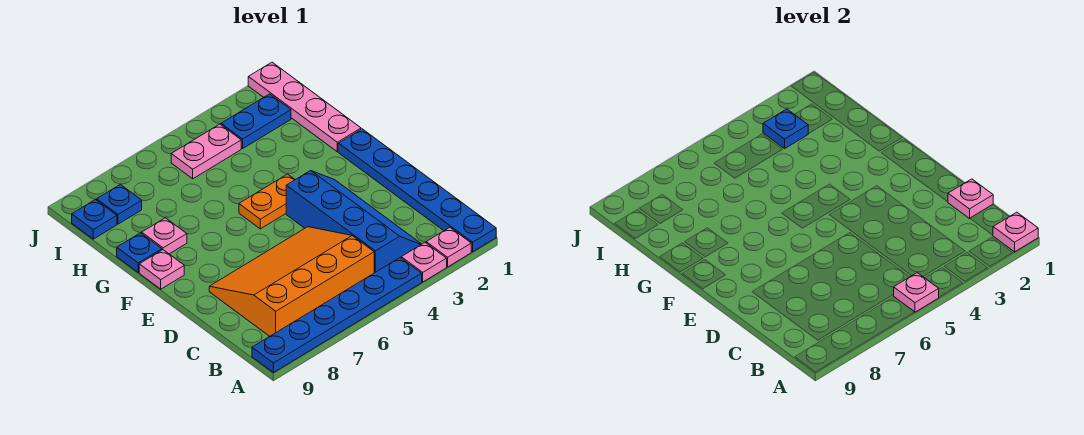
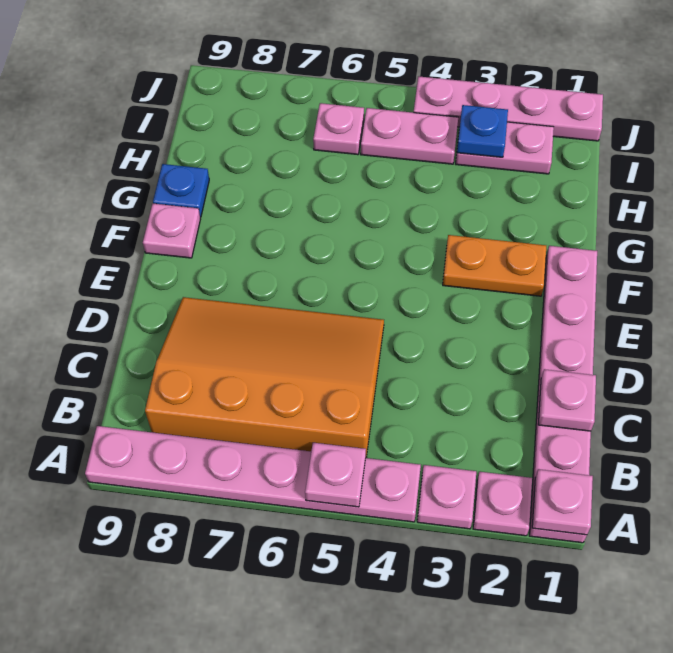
blue 1x6 plate [338,129,496,252] -> pink 1x6 plate [529,246,597,543]
blue 1x6 plate [252,258,422,373] -> pink 1x6 plate [85,426,421,522]
blue 2x4 slope [286,171,421,273] -> none
orange 1x2 plate [239,174,295,229] -> orange 1x2 plate moved to [443,235,546,296]
pink 1x4 plate [248,62,361,152] -> pink 1x4 plate turned to [414,76,603,141]
pink 1x1 plate [142,218,187,254] -> pink 1x1 plate moved to [313,103,364,155]
blue 1x2 plate [221,94,291,149] -> pink 1x2 plate [456,122,554,174]
blue 1x1 plate [97,185,142,224] -> none
blue 1x1 plate [72,200,117,239] -> none

